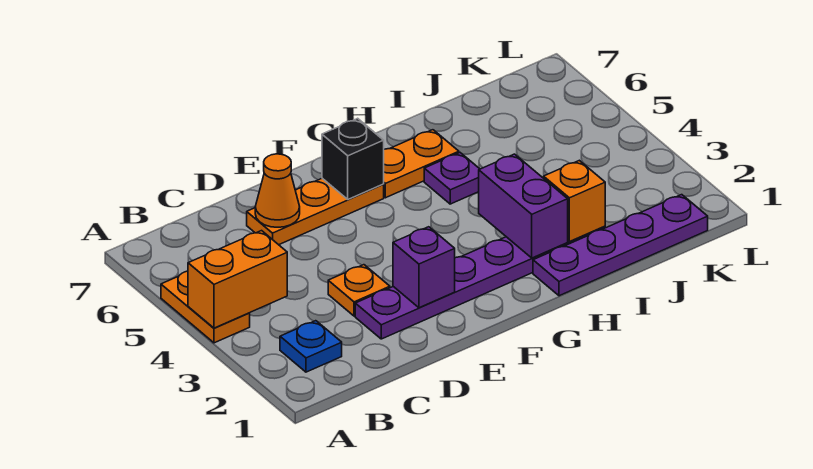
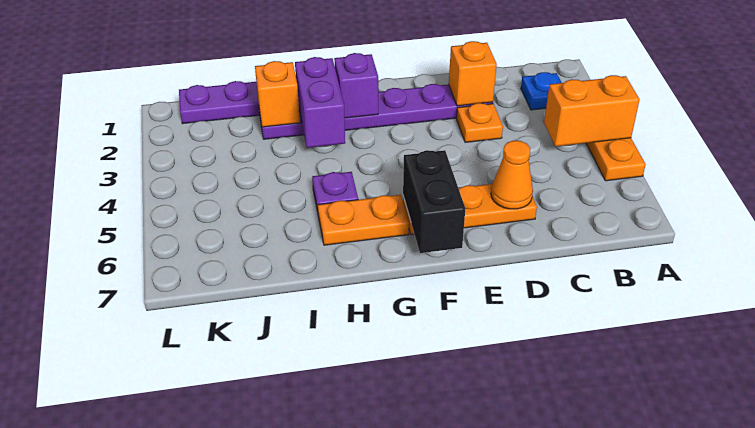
none -> orange 1x1 brick [449,41,497,106]
purple 1x1 brick [393,227,455,308] -> purple 1x1 brick moved to [334,53,378,118]
black 1x1 brick [322,118,384,199] -> black 1x2 brick [403,150,465,253]

